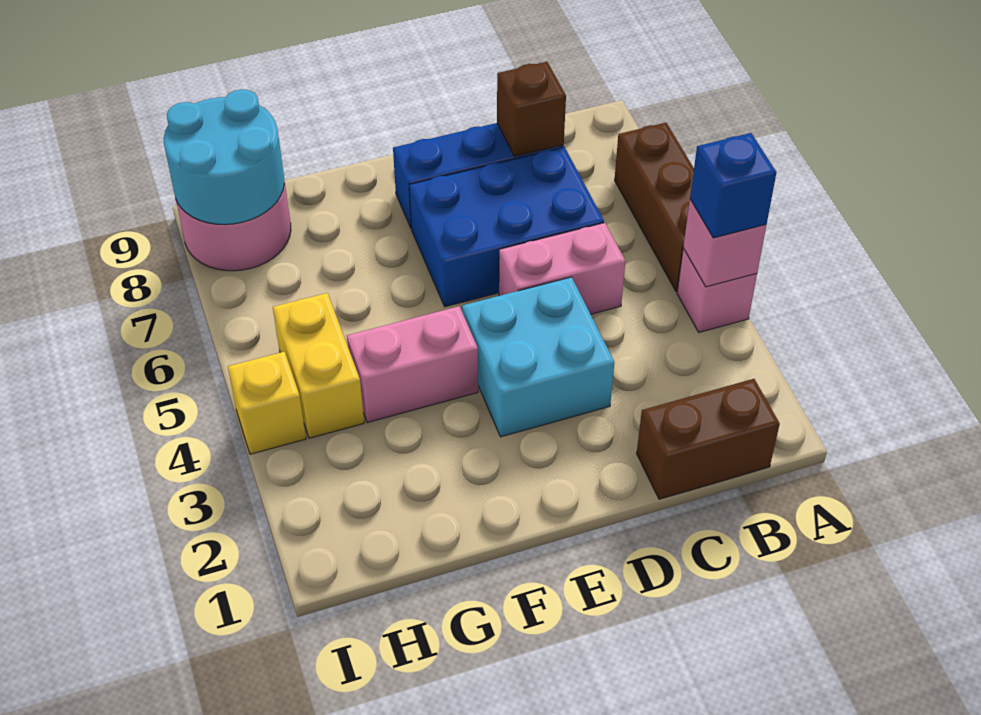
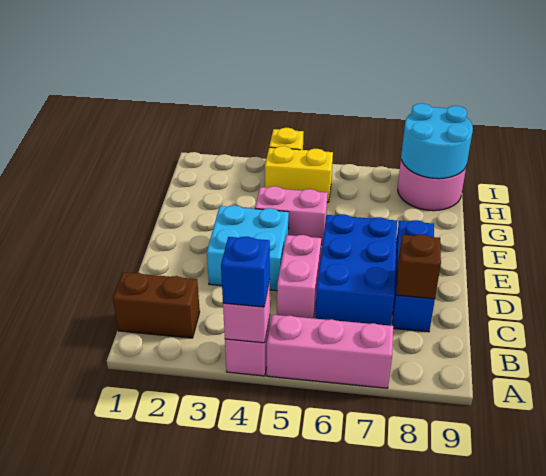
brown 1x3 brick [615,123,694,292] -> pink 1x3 brick [267,315,393,388]
brown 1x2 brick [637,379,780,499] -> brown 1x2 brick turned to [113,272,200,338]
pink 1x2 brick [347,306,478,423] -> pink 1x2 brick turned to [255,186,328,245]

